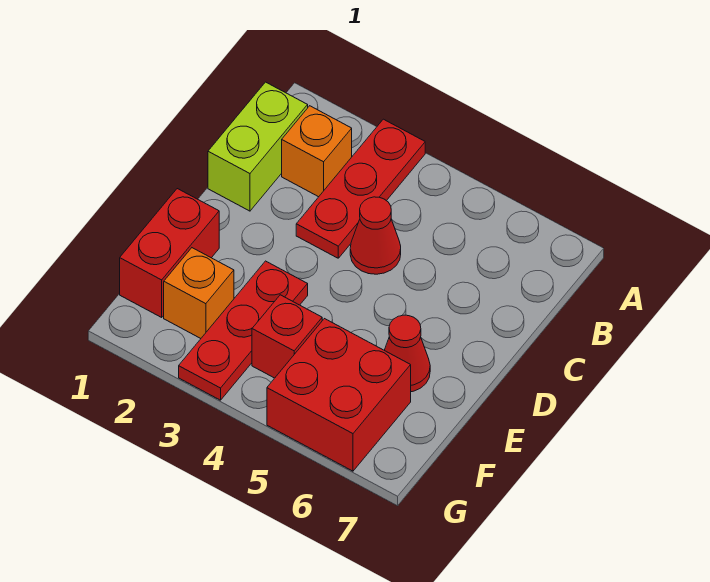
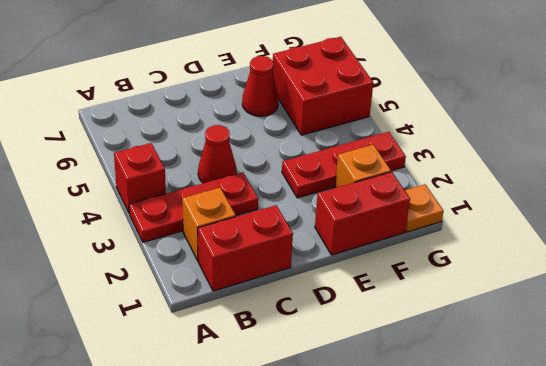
lime 1x2 brick [208,82,308,211] -> red 1x2 brick [198,205,293,291]
red 1x1 brick [252,295,322,378] -> red 1x1 brick moved to [114,143,166,213]
none -> orange 1x1 plate [405,184,444,232]

